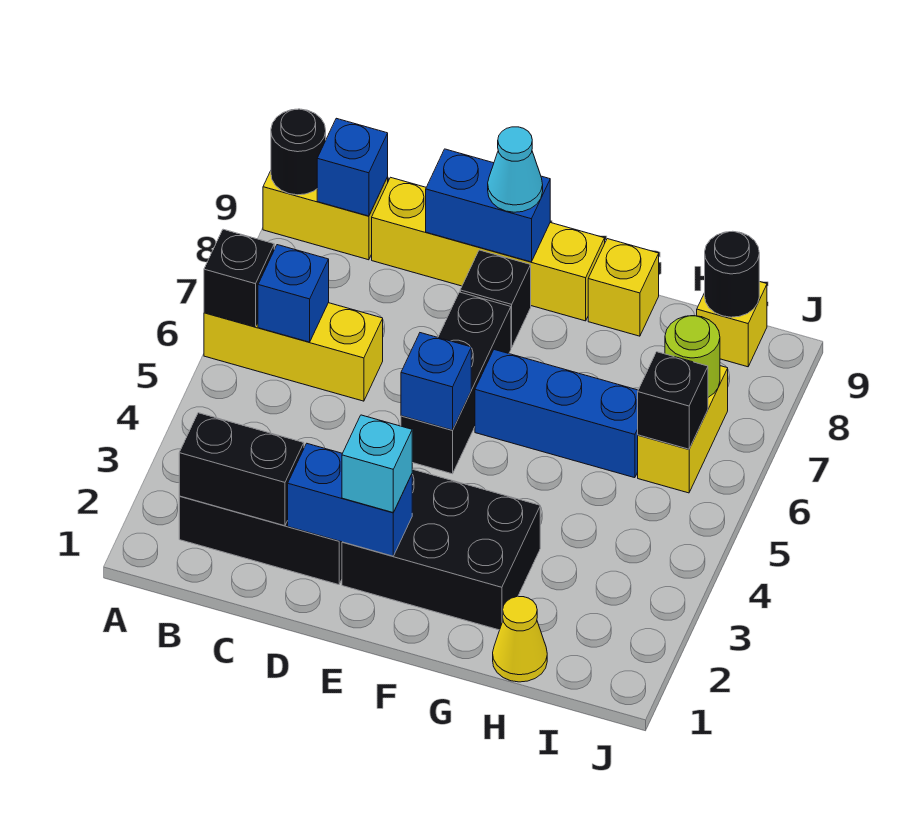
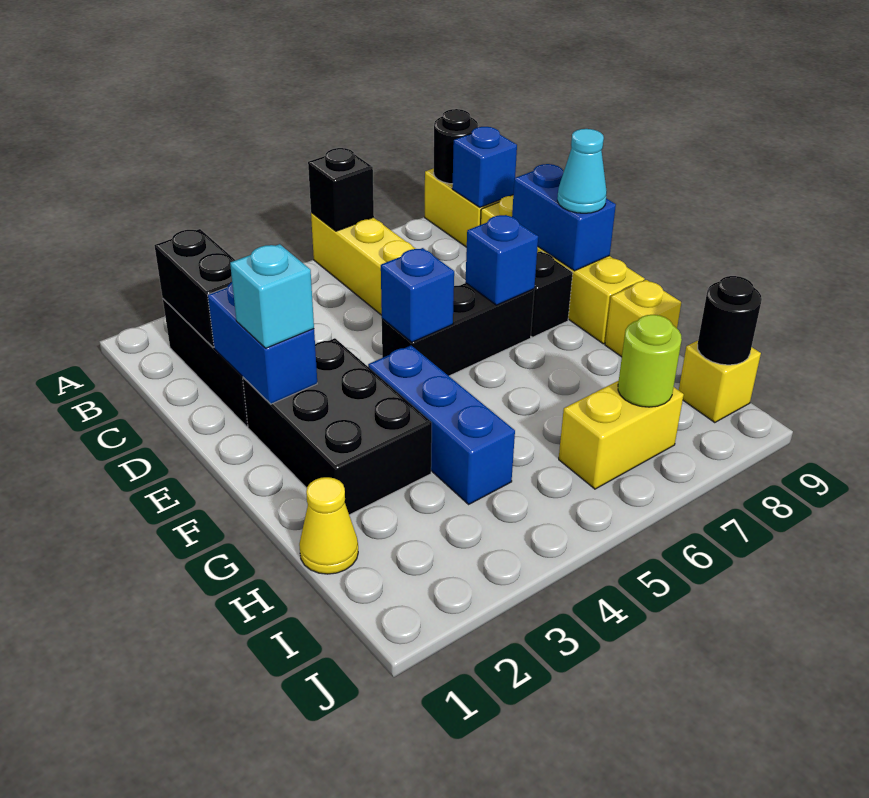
blue 1x1 brick [258,245,329,342] -> blue 1x1 brick moved to [465,215,538,305]
blue 1x3 brick [475,350,638,478] -> blue 1x3 brick moved to [368,345,515,504]
black 1x1 brick [638,352,708,449] -> none

